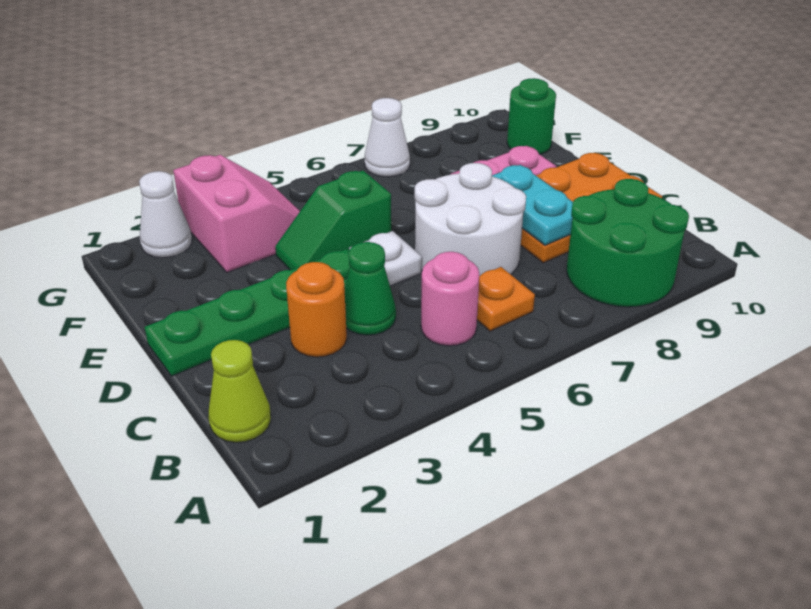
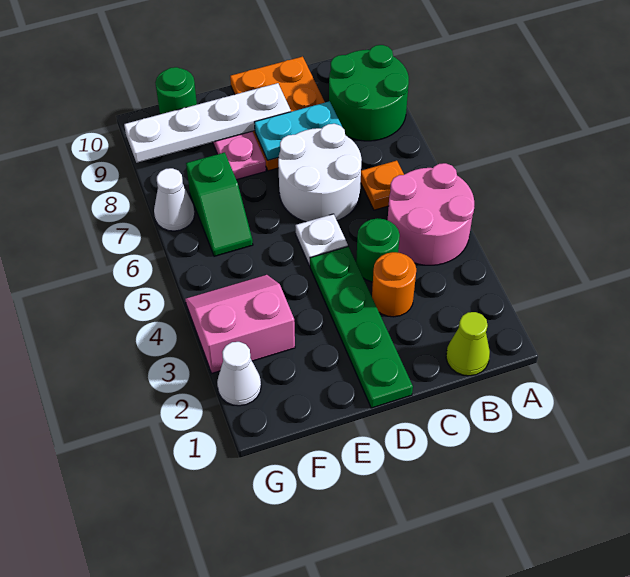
pink 1x1 round brick [421,252,479,346] -> pink 2x2 round brick [388,163,474,265]
green 1x1 cone [345,242,396,335] -> green 1x1 round brick [356,218,400,282]
none -> white 1x4 plate [124,83,291,163]
green 1x2 slope [275,171,391,270] -> green 1x2 slope moved to [186,152,253,256]

